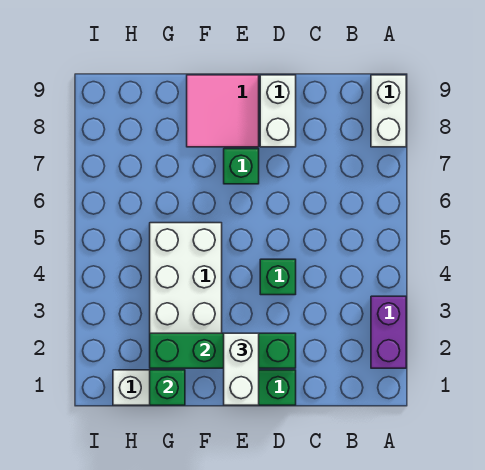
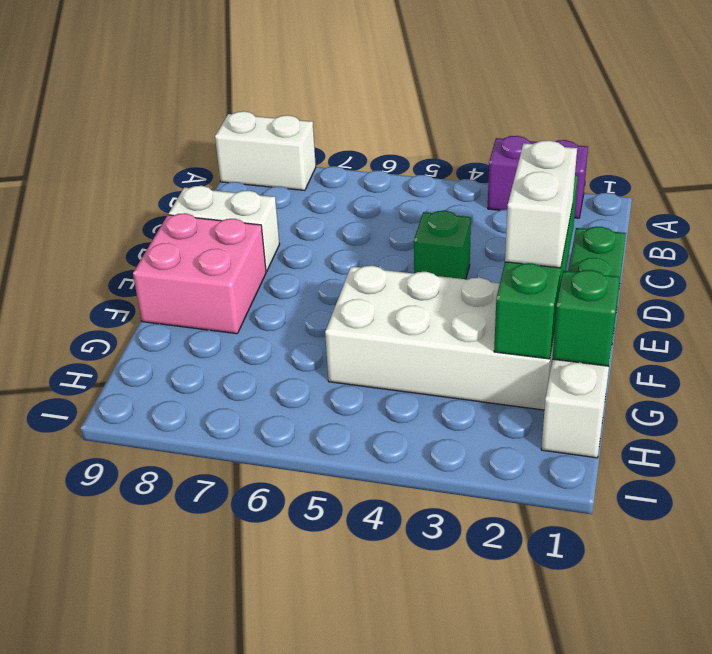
white 1x2 brick [224,333,259,405] -> white 1x2 brick turned to [505,140,577,268]
green 1x1 brick [224,149,259,184] -> none
pink 2x2 tile [187,75,259,147] -> pink 2x2 brick [133,213,266,334]

